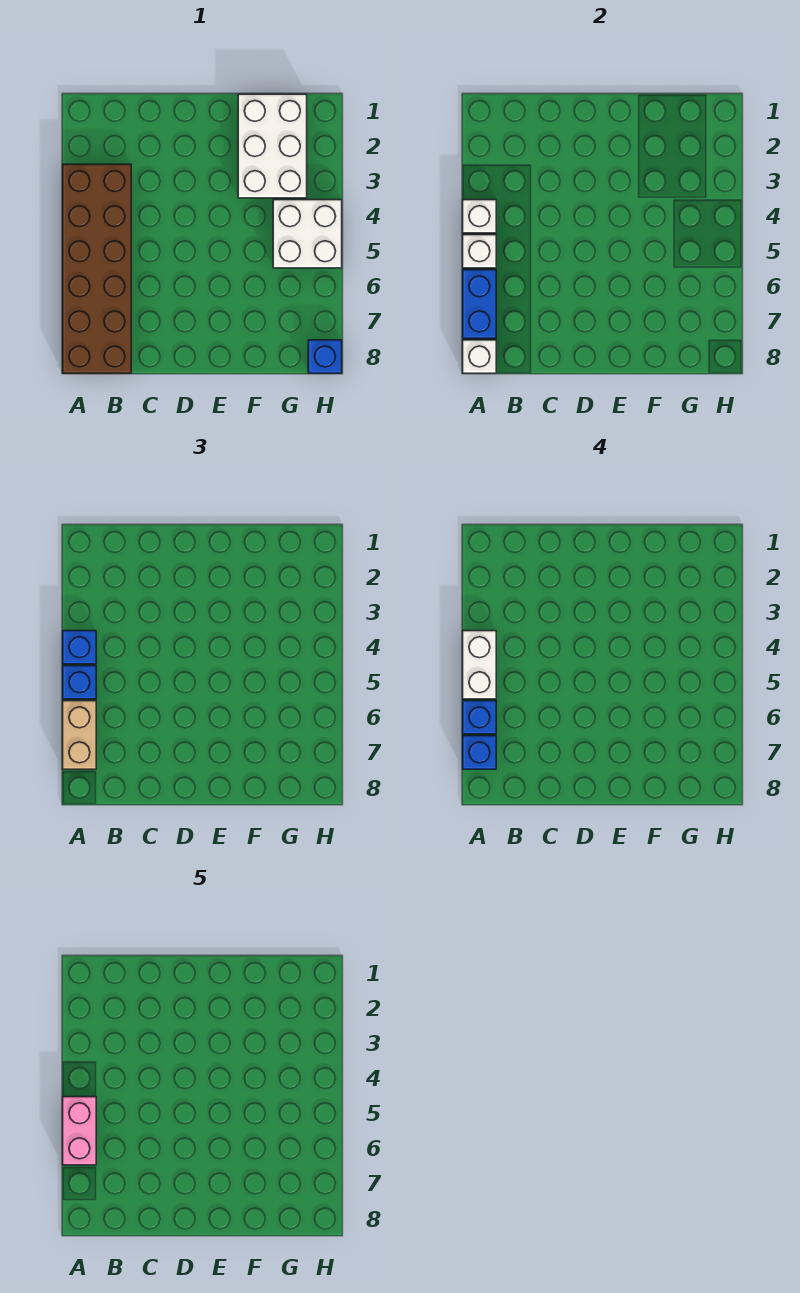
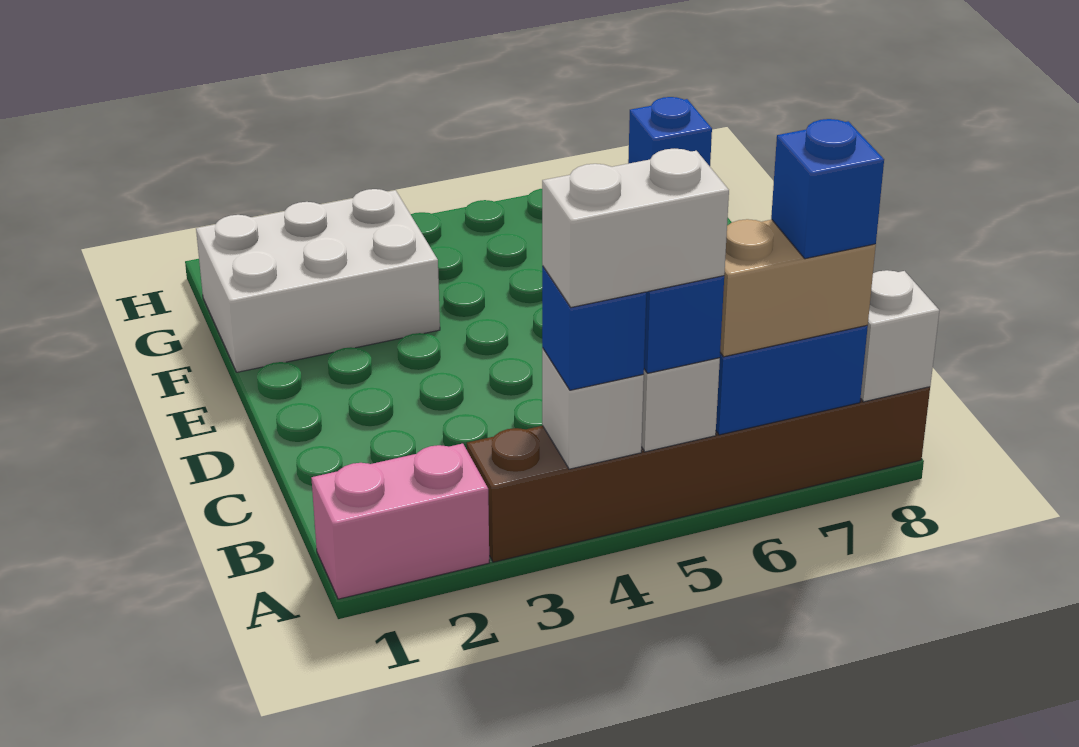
brown 2x6 brick [63,164,131,373] -> brown 1x6 brick [467,387,930,562]
pink 1x2 brick [63,1097,96,1165] -> pink 1x2 brick moved to [311,444,489,599]
blue 1x1 brick [463,701,496,734] -> none
white 2x2 brick [273,200,342,268] -> none

